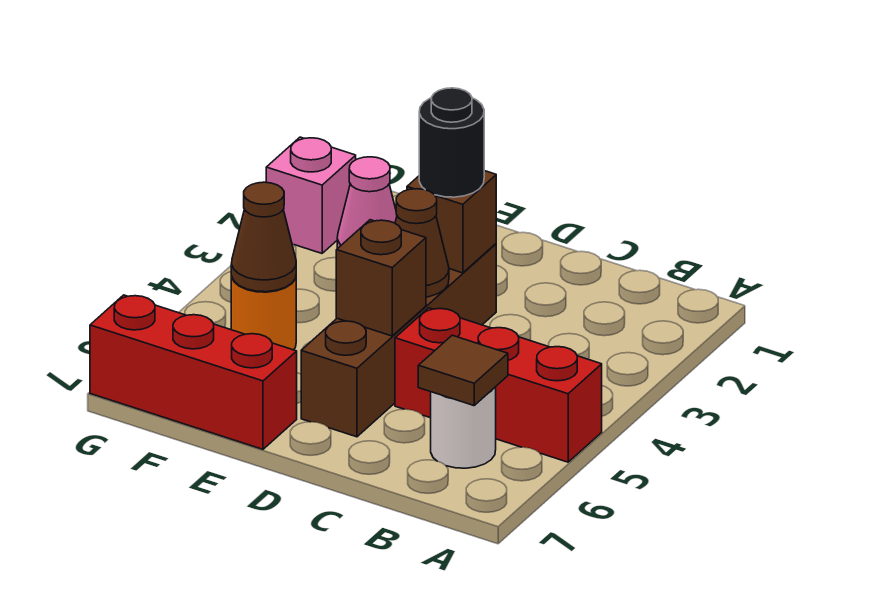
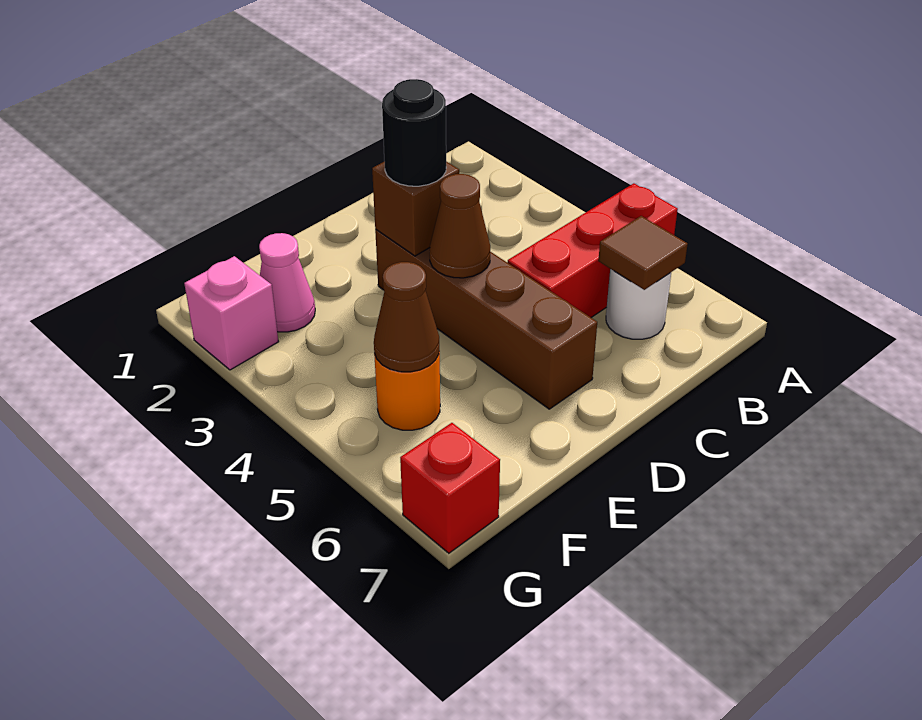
brown 1x1 brick [336,220,426,336] -> none
red 1x3 brick [90,295,297,449] -> red 1x1 brick [400,423,500,553]

